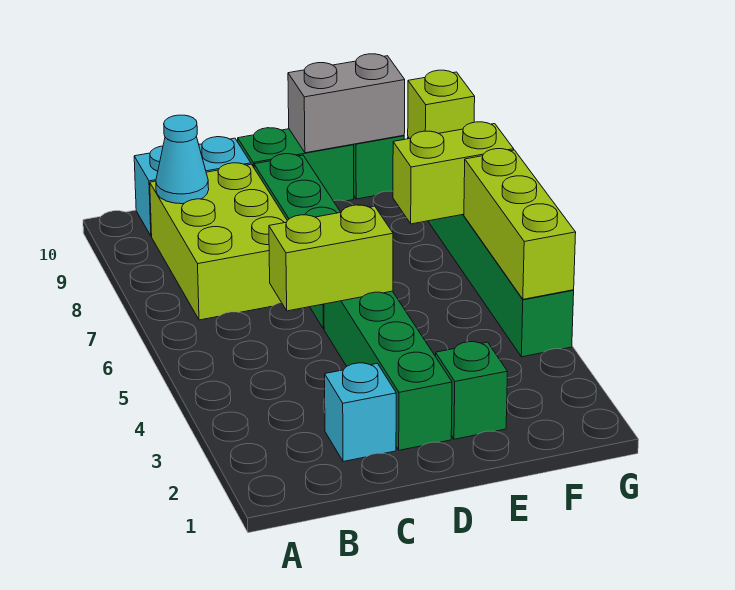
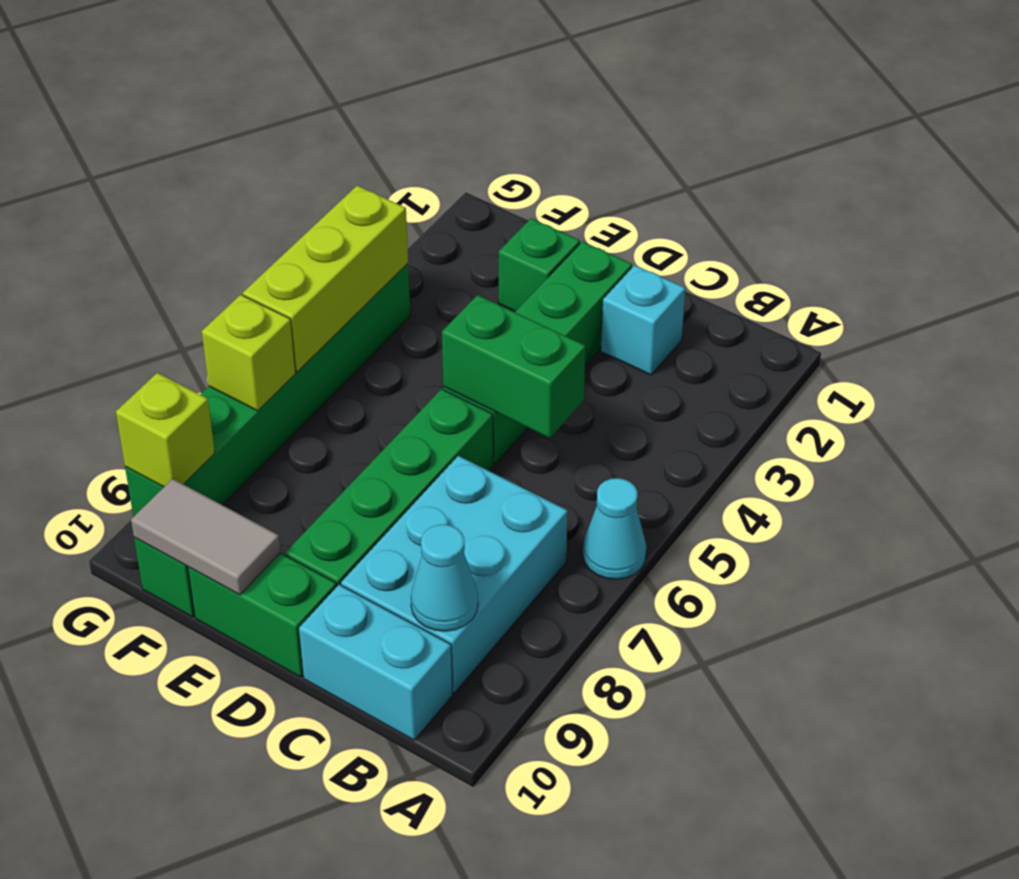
none -> cyan 1x1 cone [583,478,646,579]
lime 2x3 brick [150,163,287,320] -> cyan 2x3 brick [341,456,568,693]
lime 1x2 brick [269,205,393,311] -> green 1x2 brick [442,295,586,438]
grey 1x2 brick [288,54,405,153] -> grey 1x2 tile [131,479,281,595]
lime 1x2 brick [393,122,514,224] -> lime 1x1 brick [202,295,296,411]

